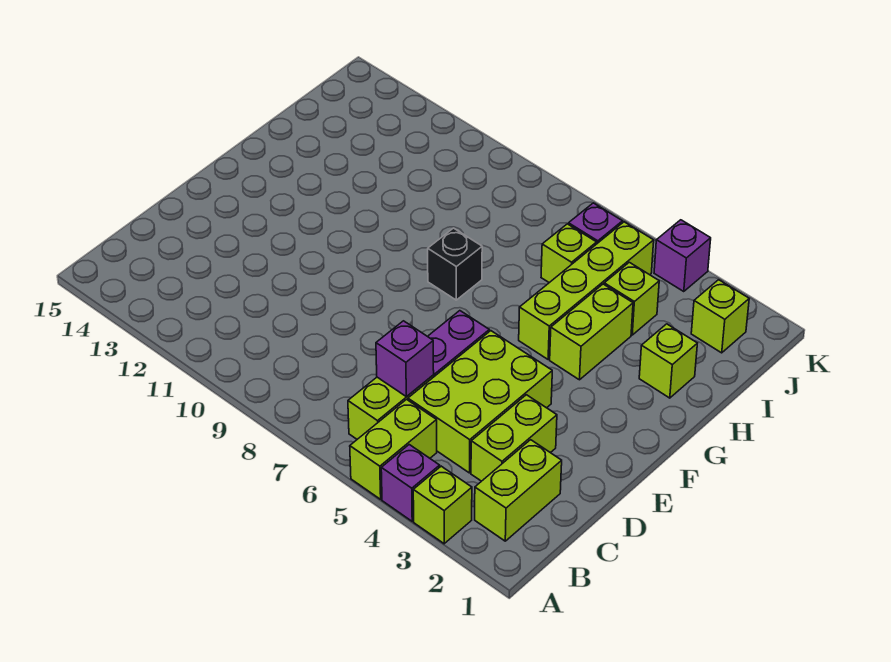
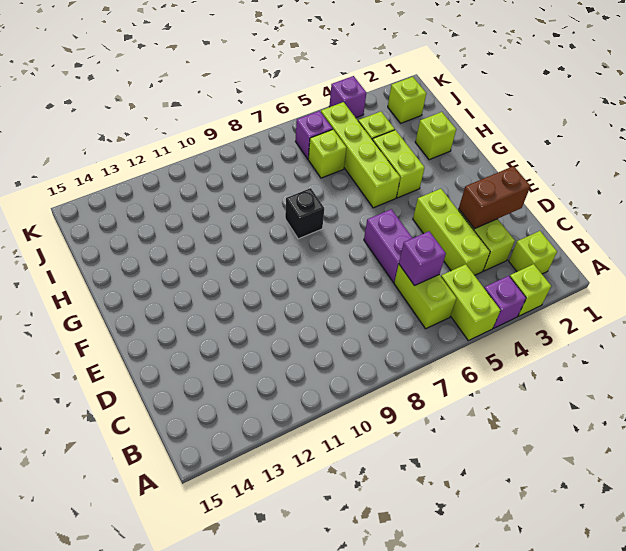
lime 1x2 brick [475,440,562,541] -> lime 1x1 brick [509,231,557,274]
lime 2x3 brick [408,331,552,473] -> lime 1x3 brick [413,189,490,275]
none -> brown 1x2 brick [459,166,530,229]

